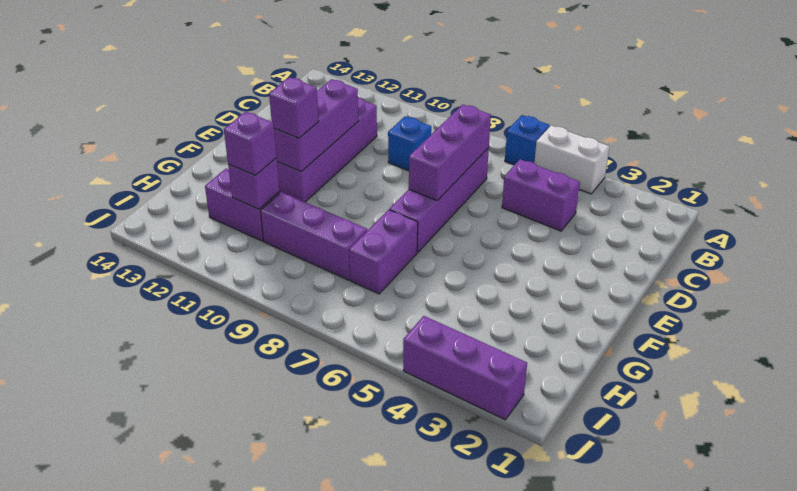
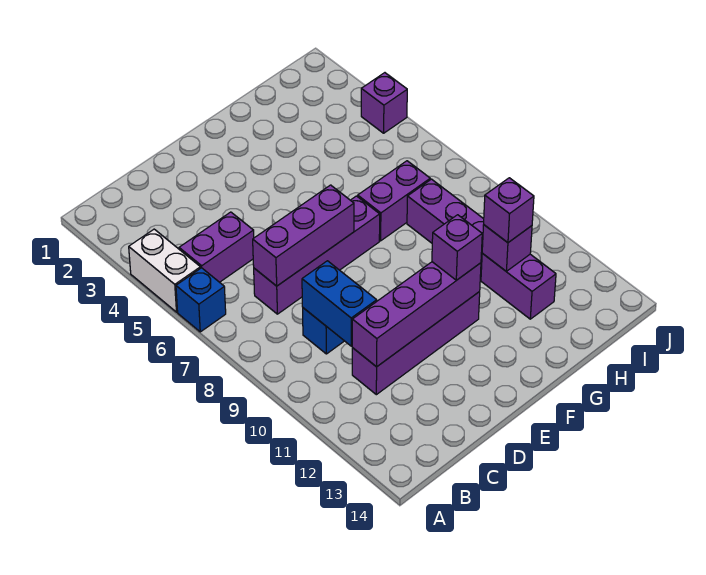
purple 1x2 brick [502,159,580,231] -> purple 1x2 brick turned to [179,212,254,282]
none -> blue 1x2 brick [302,261,377,346]
purple 1x3 brick [274,79,359,172] -> purple 1x4 brick [352,262,481,367]
purple 1x3 brick [403,316,527,420] -> purple 1x1 brick [361,73,407,133]

